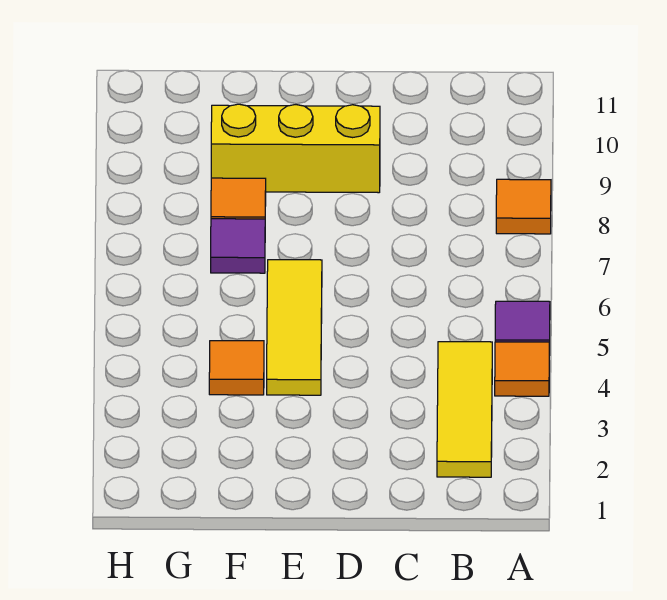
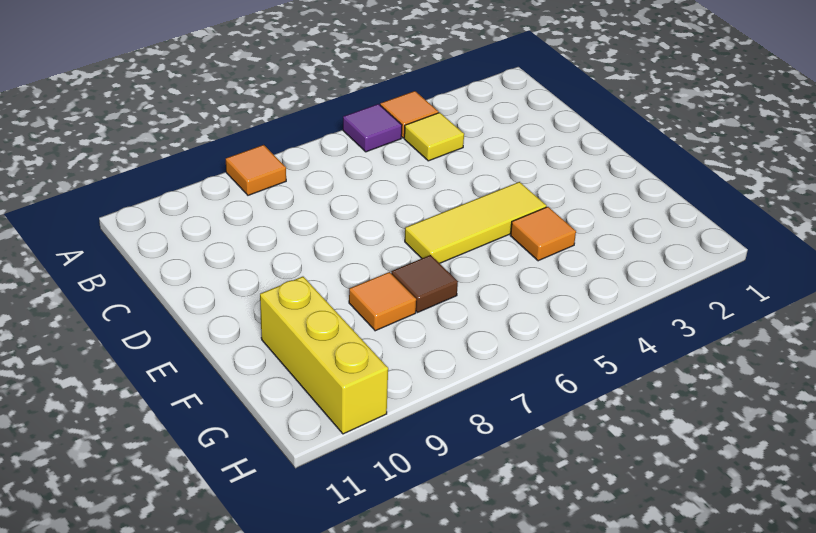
yellow 1x3 tile [437,342,492,477] -> yellow 1x1 tile [404,113,464,161]
yellow 1x3 brick [211,104,380,193] -> yellow 1x3 brick moved to [260,277,388,434]
purple 1x1 tile [211,219,265,273] -> brown 1x1 tile [391,255,458,312]

